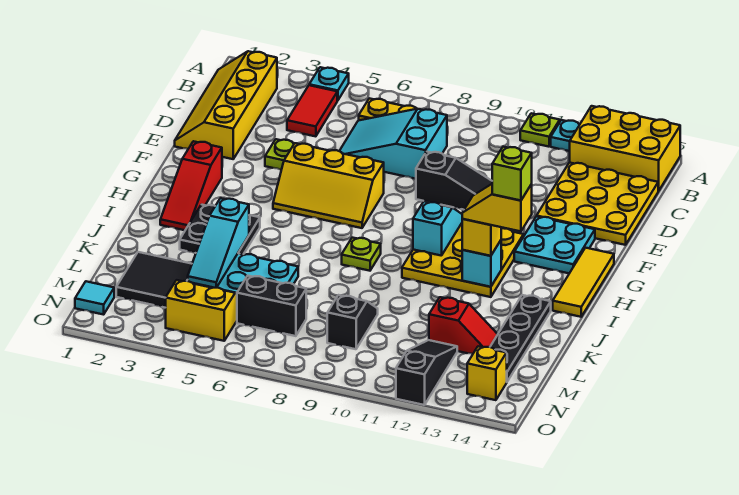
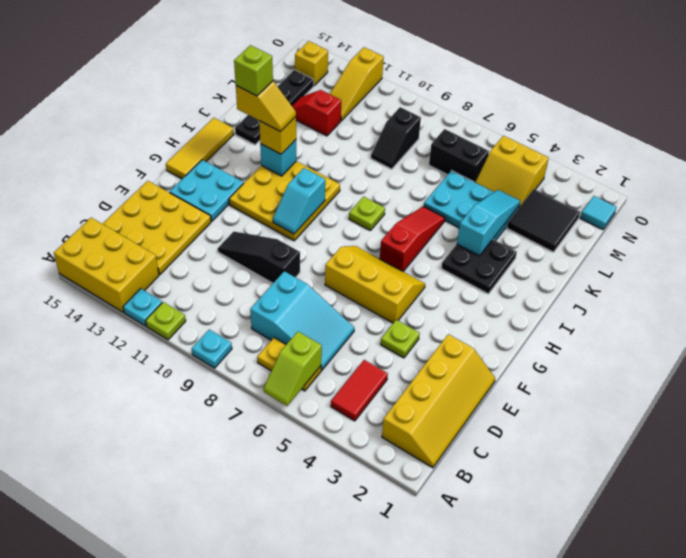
cyan 1x1 plate [309,67,349,100] -> cyan 1x1 plate moved to [192,330,232,368]
none -> lime 1x2 slope [263,332,322,406]
red 1x3 slope [160,141,222,230] -> red 1x3 slope moved to [380,206,445,271]
black 1x3 slope [396,340,457,405] -> yellow 1x3 slope [330,47,384,121]

